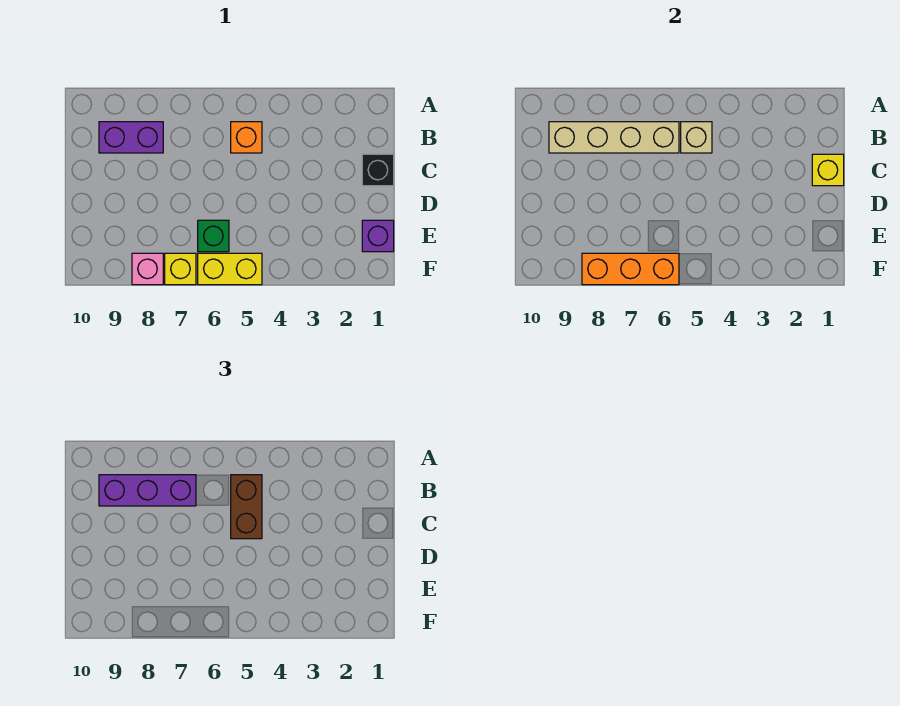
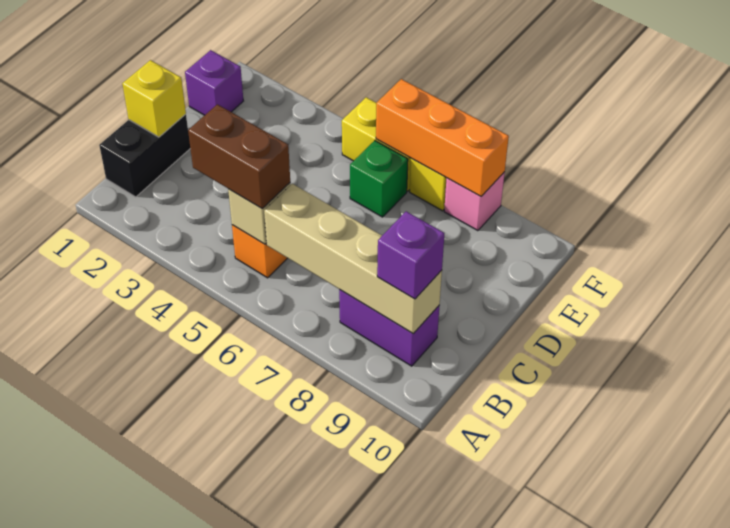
brown 1x2 brick [231,475,262,539] -> brown 1x2 brick turned to [188,104,290,209]
purple 1x3 brick [99,475,196,506] -> purple 1x1 brick [377,211,444,299]
black 1x1 brick [362,154,394,186] -> black 1x2 brick [99,114,190,197]

